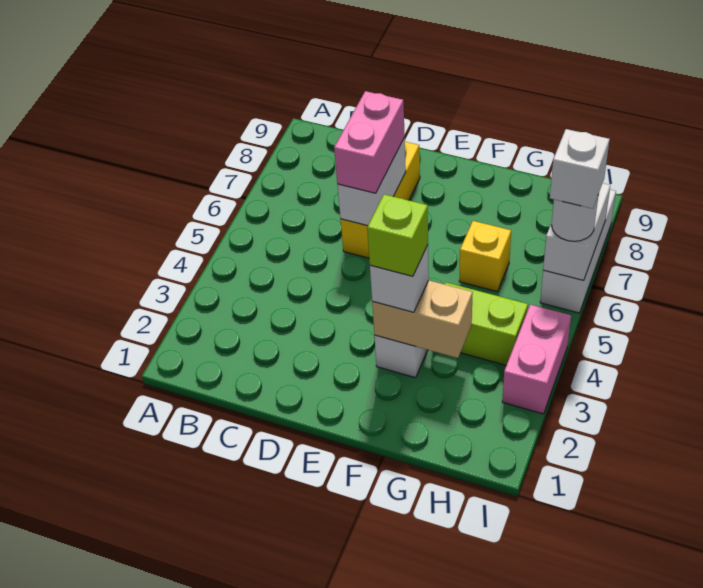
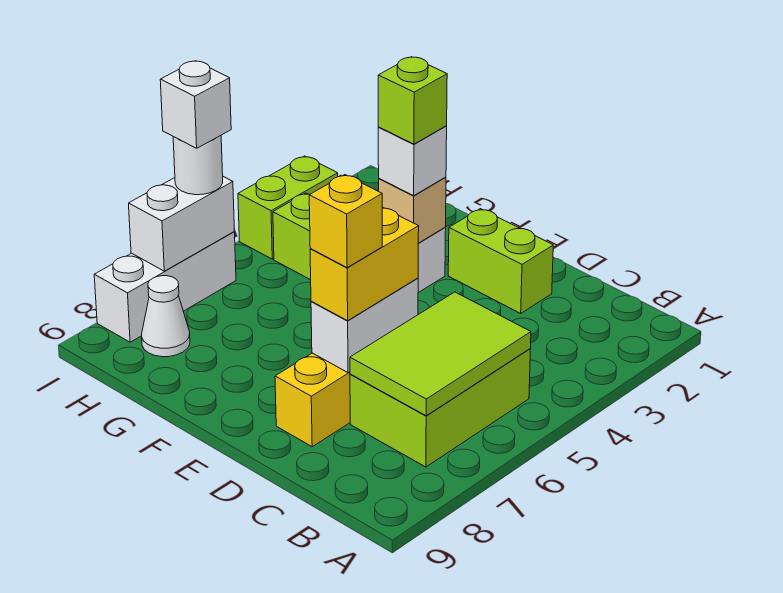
none -> lime 2x3 brick [350,349,530,467]
none -> lime 2x3 tile [350,292,531,416]
none -> lime 1x2 brick [448,209,553,313]
pink 1x2 brick [334,91,405,193] -> yellow 1x2 brick [310,207,419,321]
tan 1x2 brick [372,280,473,358] -> tan 1x1 brick [379,177,446,243]
yellow 1x1 brick [459,221,511,292] -> yellow 1x1 brick moved to [309,175,382,267]
none -> white 1x1 cone [142,276,190,357]
pink 1x2 brick [502,305,571,414] -> lime 1x2 brick [238,156,338,259]

